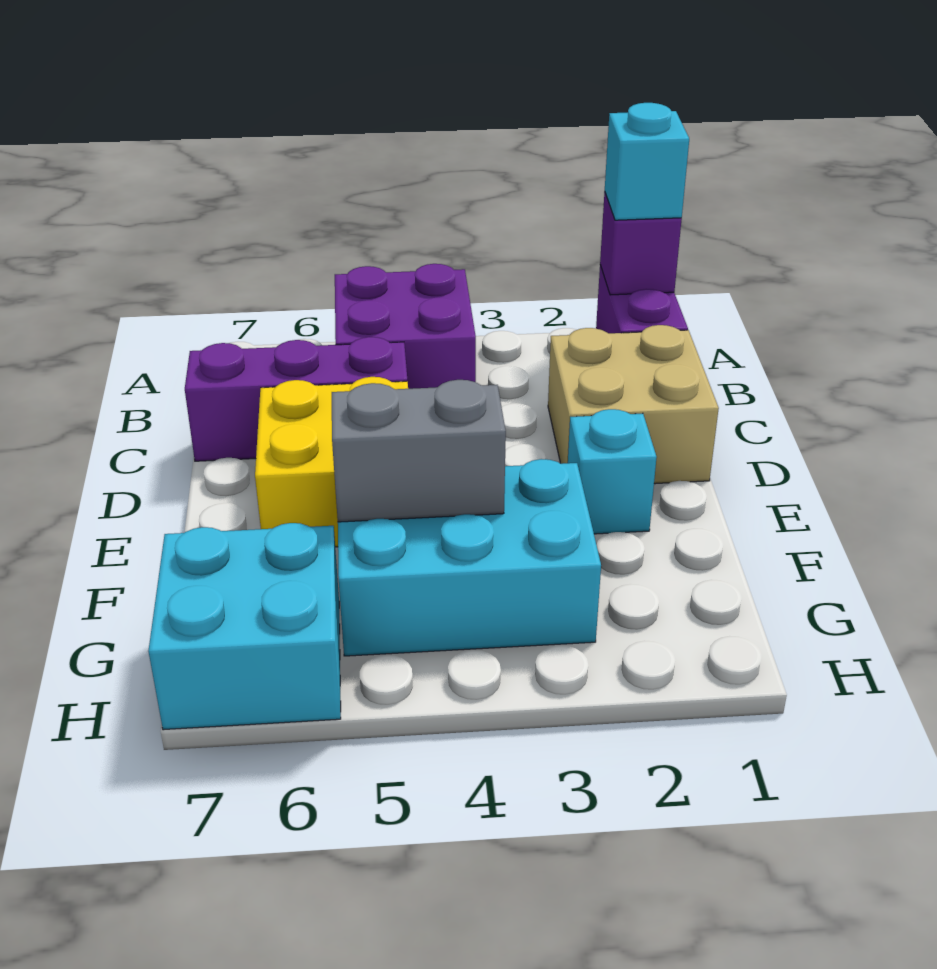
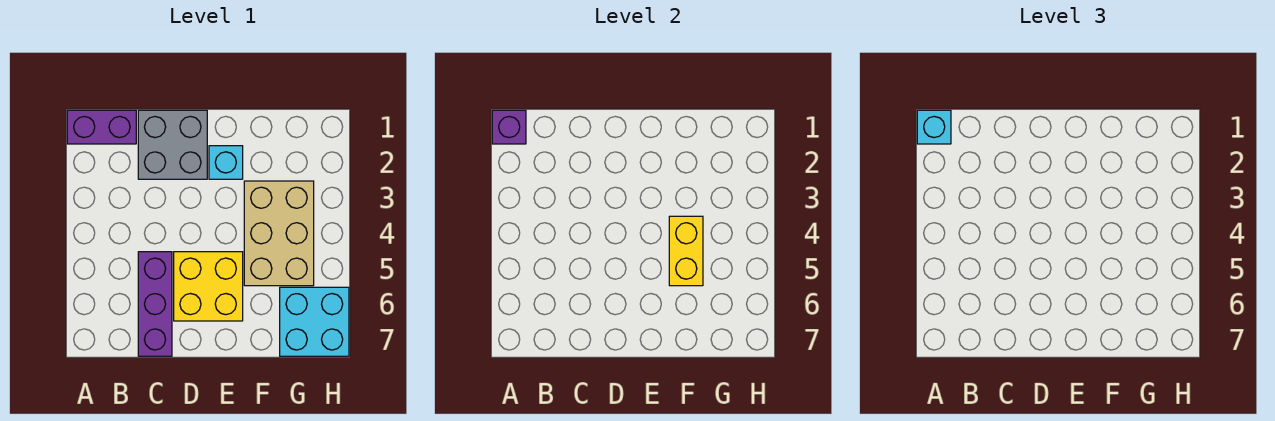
purple 2x2 brick [335,264,476,389] -> none
tan 2x2 brick [548,325,719,484] -> grey 2x2 brick [138,110,207,179]
cyan 2x3 brick [338,459,601,656] -> tan 2x3 brick [244,181,314,286]
grey 1x2 brick [332,380,506,522] -> yellow 1x2 brick [669,216,703,286]

